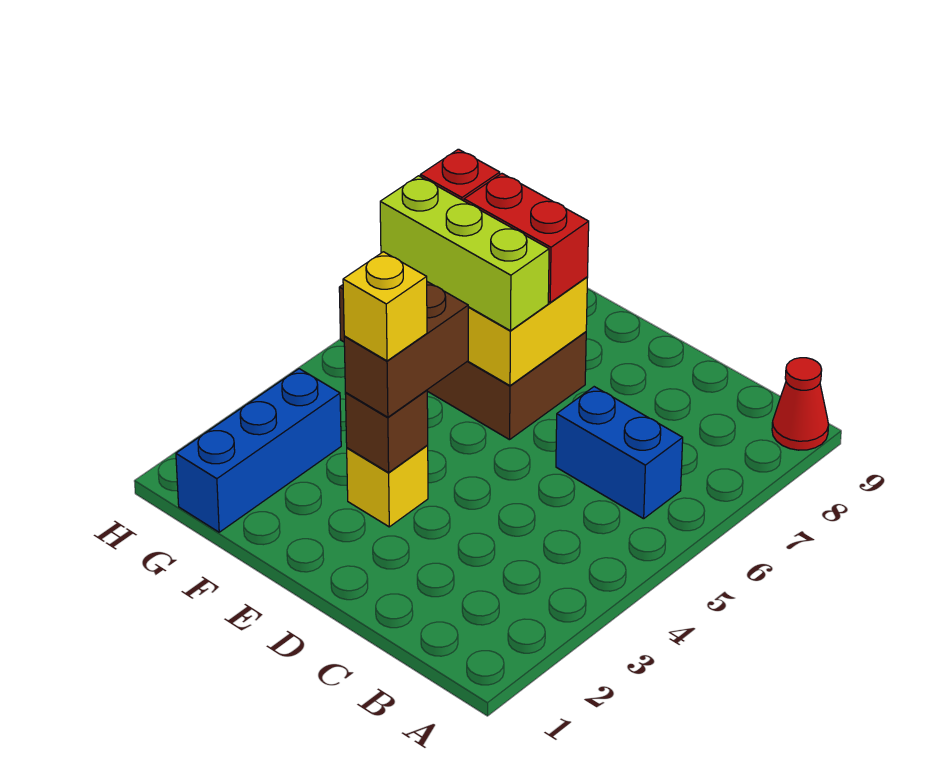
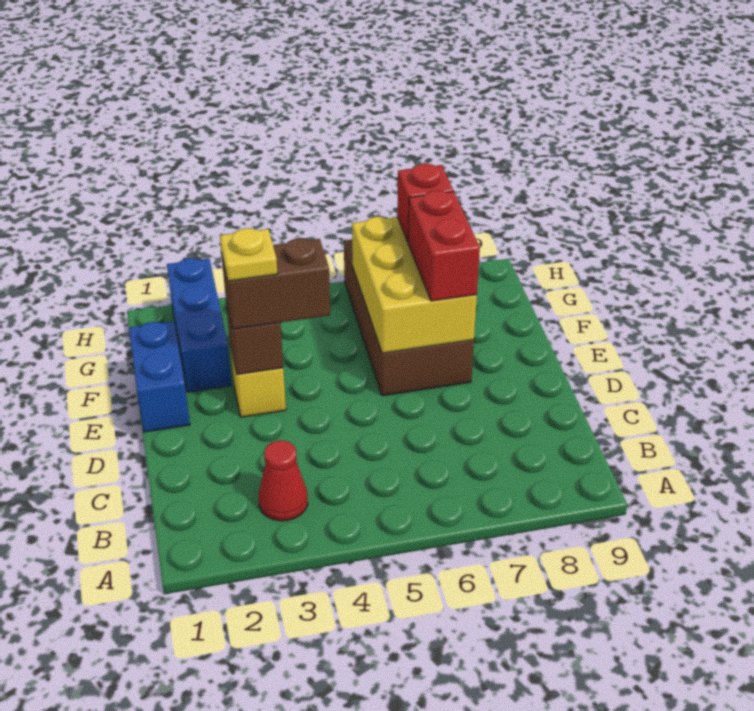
red 1x1 cone [772,358,829,450] -> red 1x1 cone moved to [259,441,308,521]
blue 1x2 brick [556,387,683,519] -> blue 1x2 brick moved to [129,321,190,432]
yellow 1x1 brick [343,252,427,361] -> yellow 1x1 plate [220,228,277,281]
lime 1x3 brick [380,176,549,331] -> none
blue 1x3 brick [176,369,341,532] -> blue 1x3 brick turned to [167,258,232,392]

